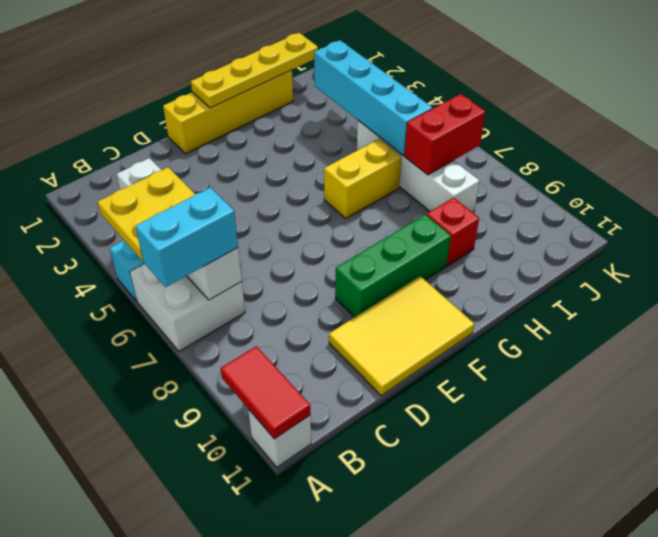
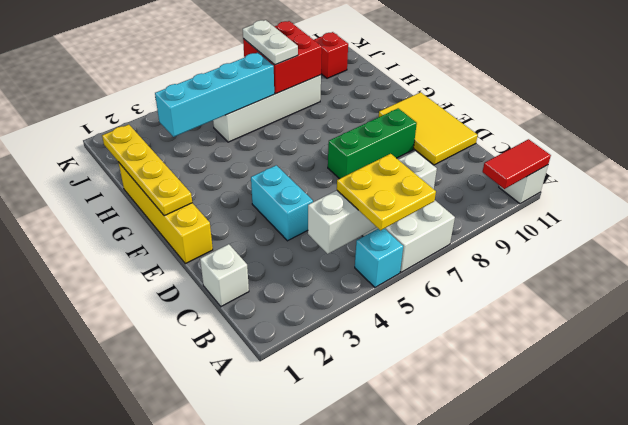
cyan 1x2 brick [135,187,238,287] -> cyan 1x2 brick moved to [251,165,313,241]
none -> white 1x1 brick [200,244,249,306]
green 1x3 brick [335,214,451,317] -> green 1x3 brick turned to [328,108,417,179]
yellow 1x2 brick [324,139,402,218] -> none
red 1x1 brick [427,198,479,265] -> red 1x1 brick moved to [314,32,348,78]
red 1x2 brick [404,94,485,175] -> red 2x2 brick [243,21,322,94]
none -> white 1x2 plate [243,20,298,65]

